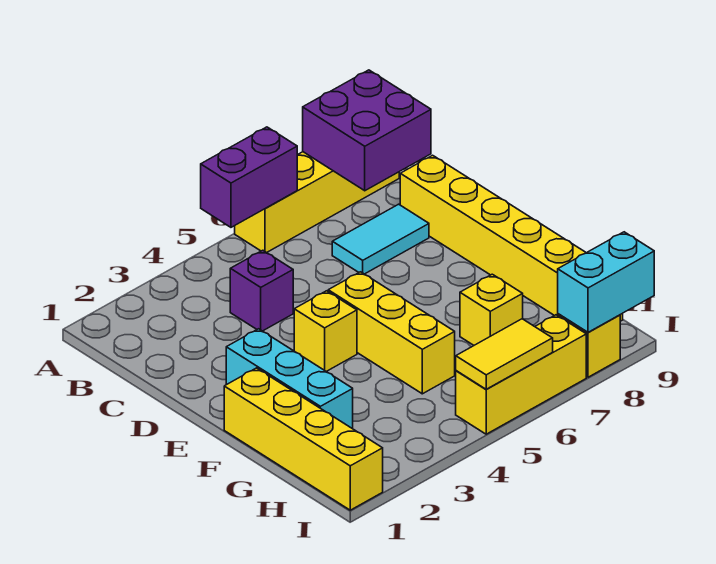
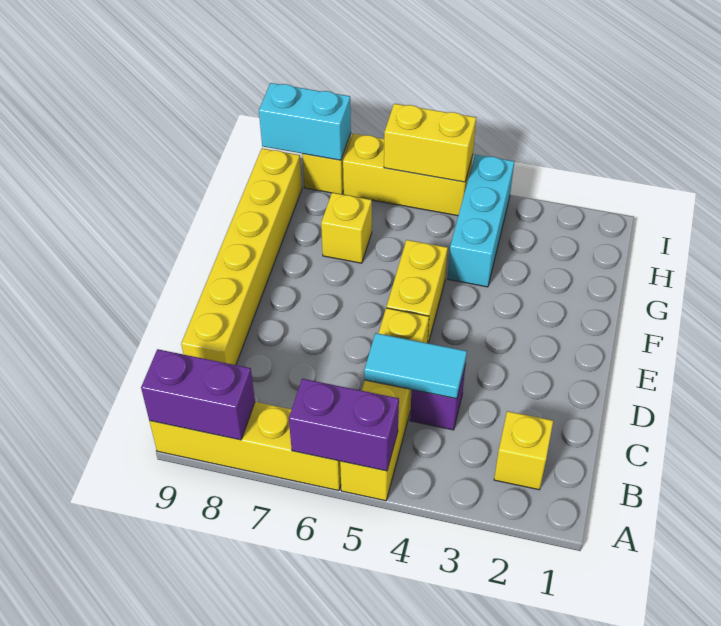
purple 2x2 brick [303,70,431,191] -> purple 1x2 brick [141,349,255,440]
cyan 1x2 tile [332,204,429,274] -> cyan 1x2 tile moved to [364,333,467,399]
cyan 1x3 brick [226,329,353,429] -> cyan 1x3 brick moved to [448,155,514,287]
yellow 1x1 brick [294,291,357,372] -> yellow 1x1 brick moved to [494,411,553,490]
yellow 1x3 brick [328,272,455,394] -> yellow 1x2 brick [386,240,448,343]
yellow 1x4 brick [224,368,383,510] -> yellow 1x4 brick moved to [340,308,429,501]
yellow 1x2 tile [456,319,553,389] -> yellow 1x2 brick [384,104,476,182]

